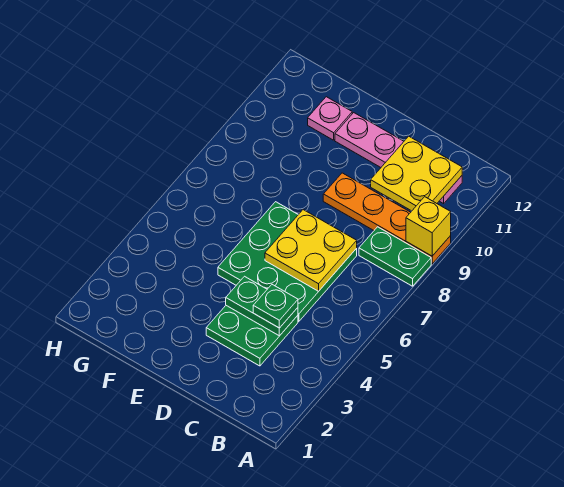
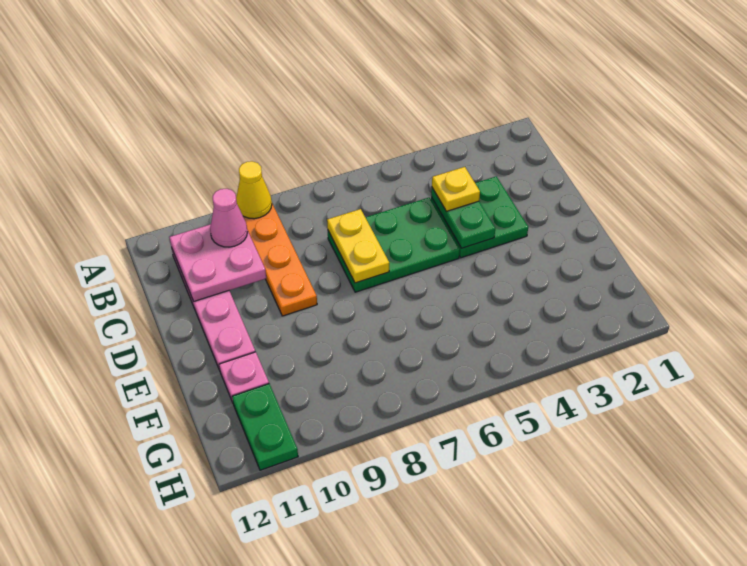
green 1x2 plate [359,227,431,286] -> green 1x2 plate moved to [232,384,298,470]
yellow 1x1 brick [406,197,451,256] -> yellow 1x1 cone [236,161,272,219]
yellow 2x2 plate [371,136,462,211] -> pink 2x2 plate [169,224,266,301]
none -> pink 1x1 cone [210,189,247,247]
green 1x1 plate [253,285,298,328] -> yellow 1x1 plate [432,167,480,211]
green 3x3 plate [218,202,357,321] -> green 2x3 plate [328,197,460,292]
yellow 2x2 plate [265,210,357,291] -> yellow 1x2 plate [327,209,389,283]

